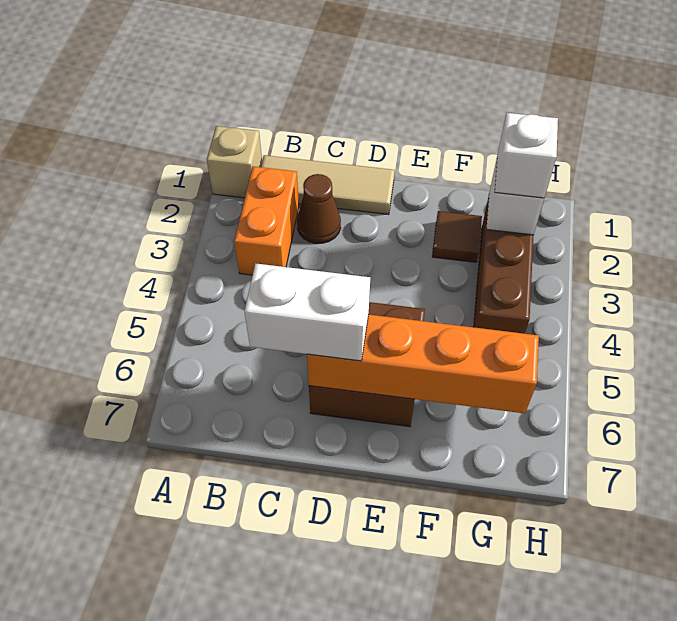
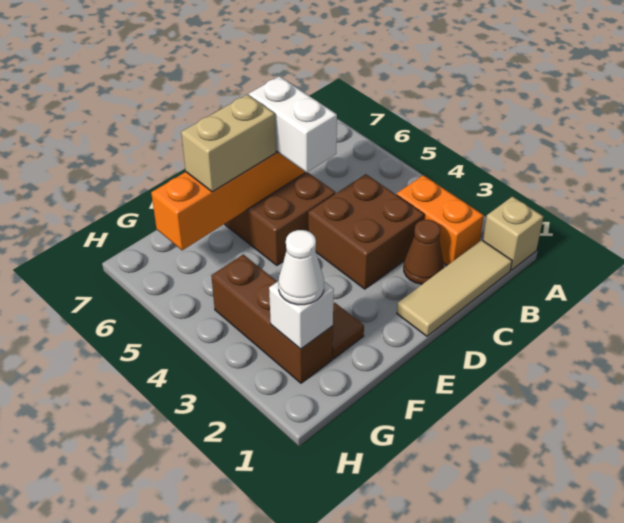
none -> brown 2x2 brick [308,174,424,289]
white 1x2 brick [244,263,370,361] -> white 1x2 brick turned to [249,76,337,172]
none -> tan 1x2 brick [181,95,276,192]
white 1x1 brick [495,113,558,198] -> white 1x1 cone [278,230,324,305]

